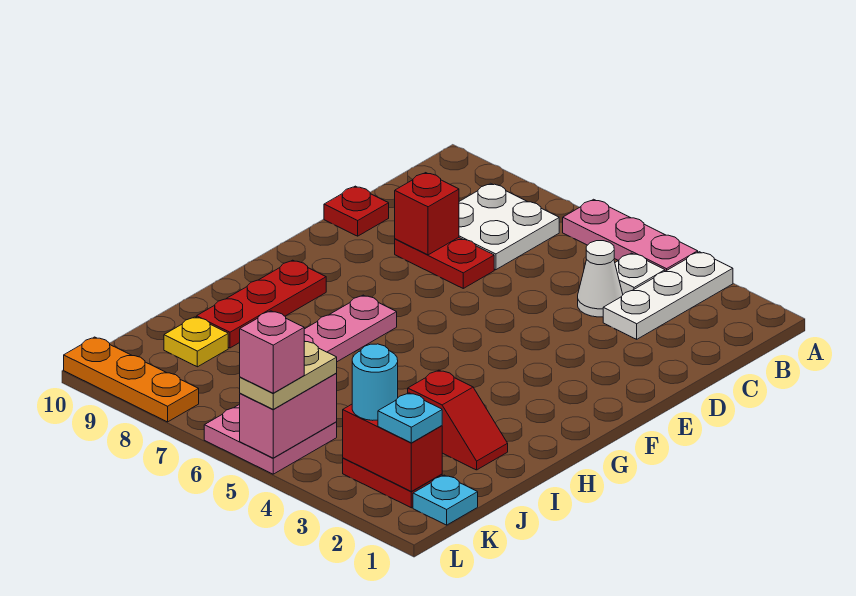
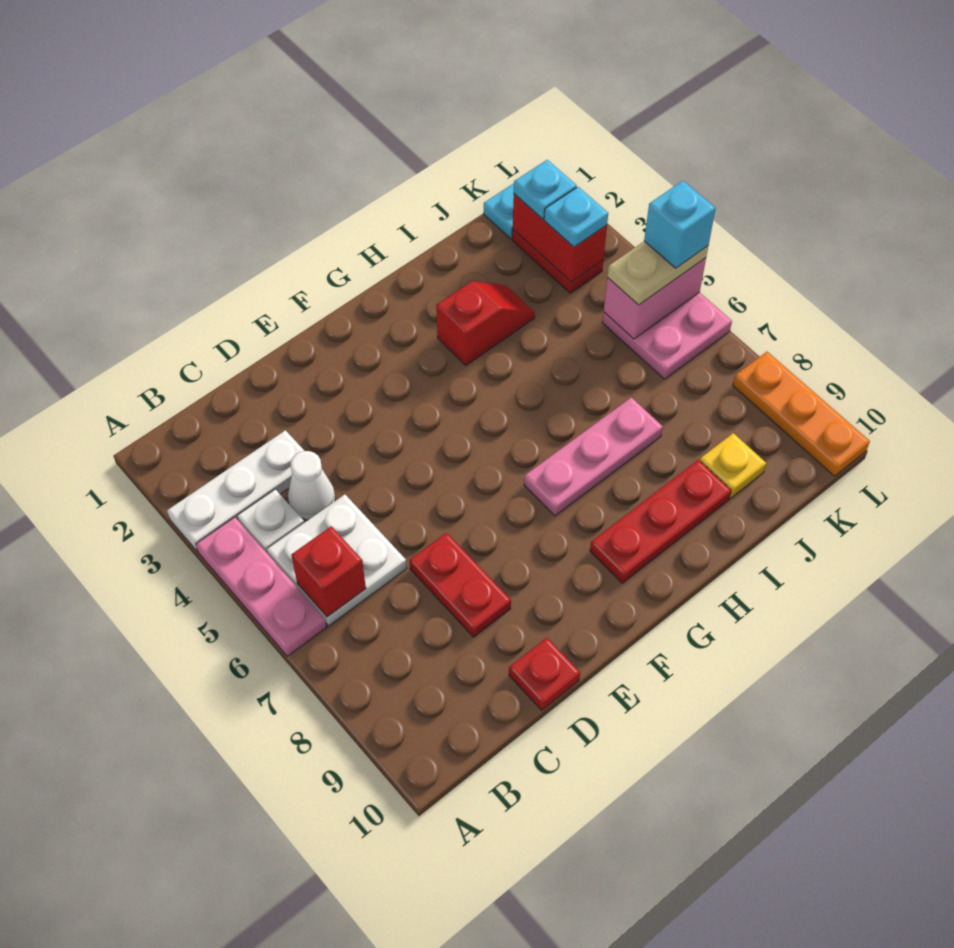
white 2x2 plate [459,183,559,270] -> white 2x2 plate moved to [267,495,407,626]
red 1x1 brick [395,173,459,255] -> red 1x1 brick moved to [291,526,366,617]
red 1x2 slope [408,370,508,470] -> red 1x2 slope turned to [436,281,535,365]
cyan 1x1 round brick [352,344,398,420] -> cyan 1x1 plate [544,187,608,247]
pink 1x1 brick [240,311,304,393] -> cyan 1x1 brick [644,181,716,268]

